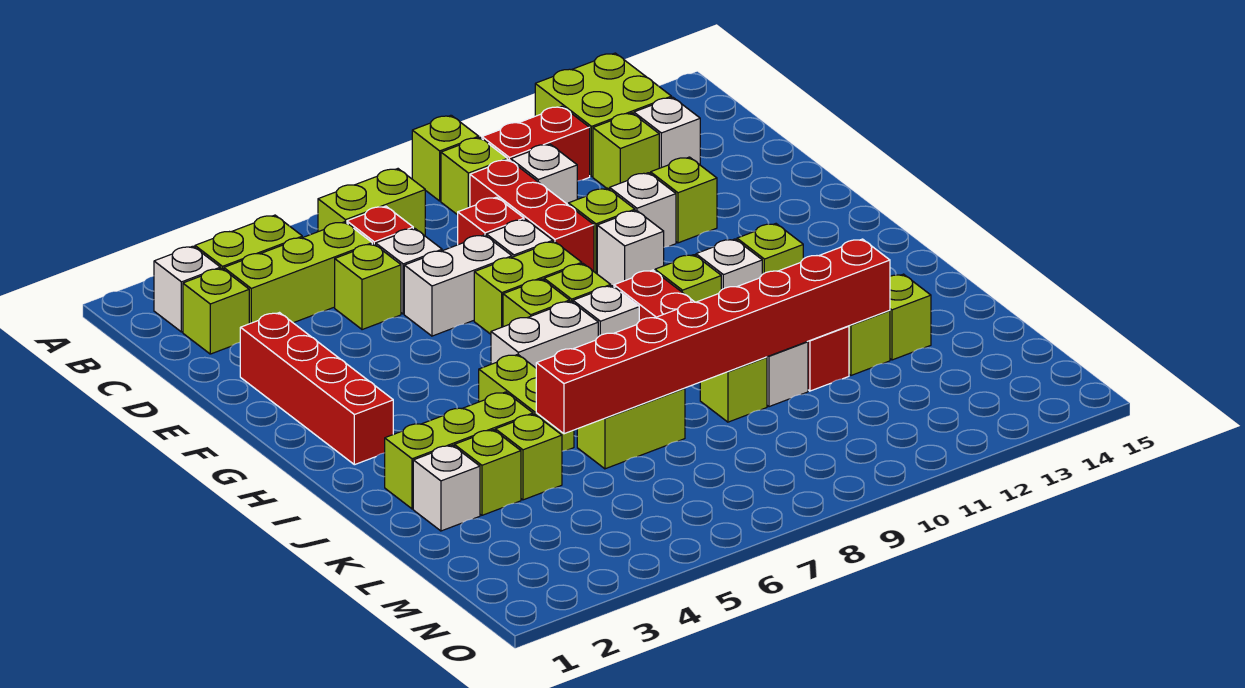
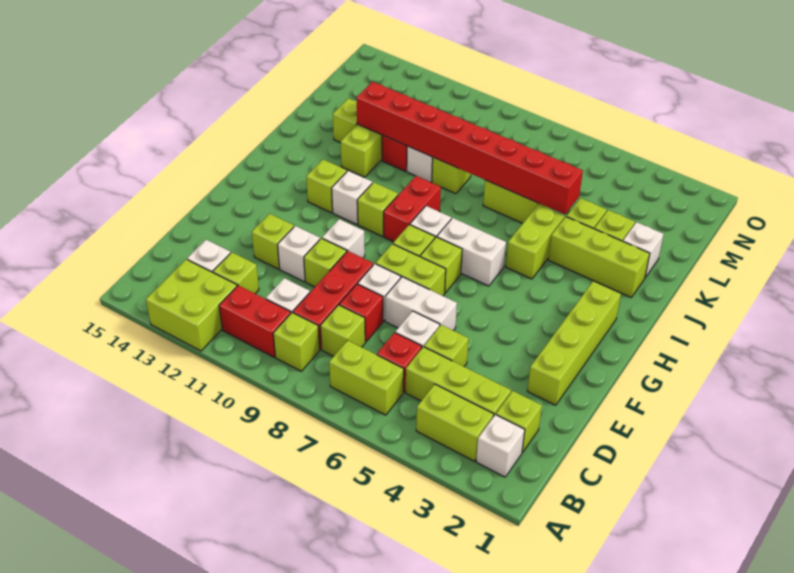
lime 1x1 brick [412,115,479,201] -> lime 1x1 brick moved to [320,305,365,356]
red 1x4 brick [240,313,393,465] -> lime 1x4 brick [527,281,621,405]

